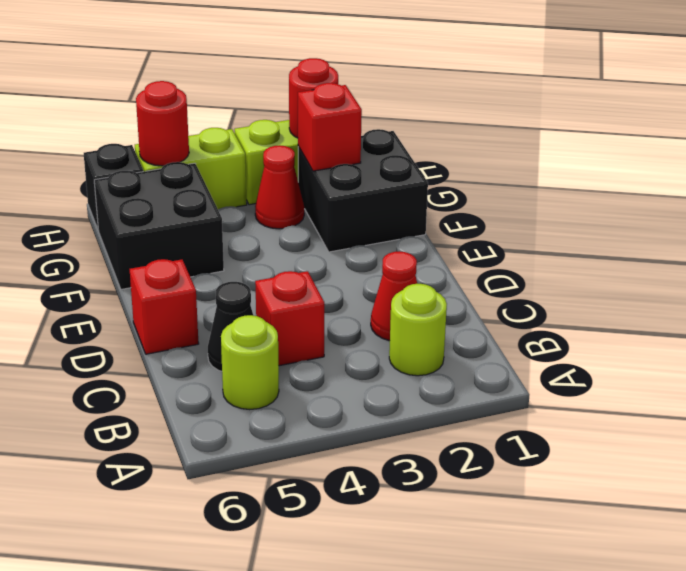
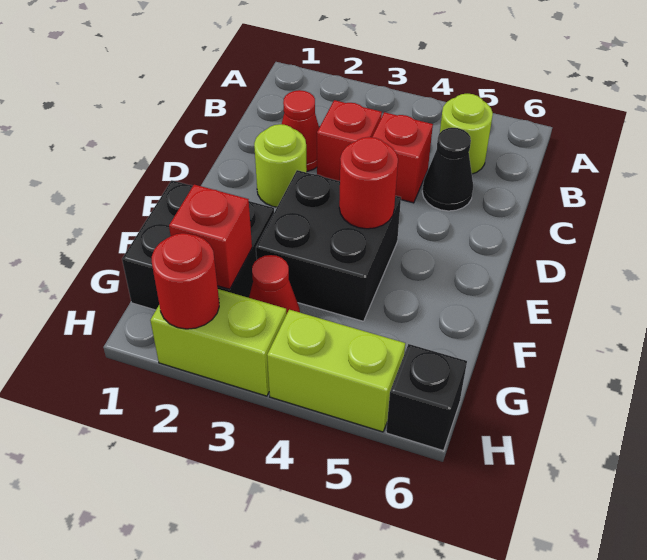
lime 1x1 round brick [389,284,447,376] -> lime 1x1 round brick moved to [254,124,307,207]
red 1x1 brick [130,259,199,354] -> red 1x1 brick moved to [317,100,382,181]
black 2x2 brick [94,162,224,289] -> black 2x2 brick moved to [256,170,401,321]
red 1x1 round brick [136,81,189,166] -> red 1x1 round brick moved to [339,137,398,229]

